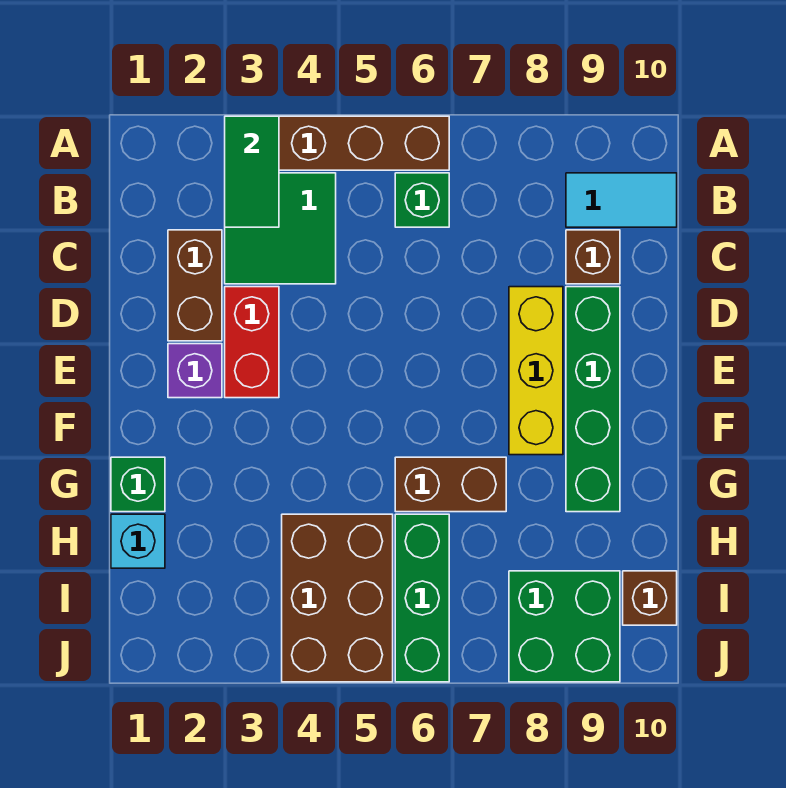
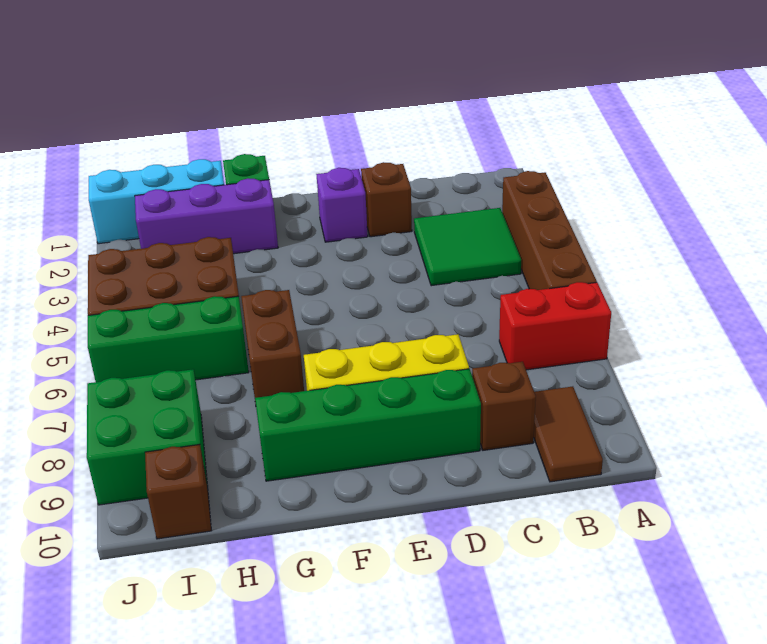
green 1x2 tile [225,116,279,227] -> none
green 1x1 brick [395,173,449,227] -> none
cyan 1x2 tile [566,173,677,227] -> brown 1x2 tile [534,386,603,482]
brown 1x2 brick [168,230,222,341] -> brown 1x1 brick [361,162,412,237]
red 1x2 brick [225,287,279,398] -> red 1x2 brick moved to [499,282,611,370]
none -> purple 1x3 brick [135,178,278,254]
cyan 1x1 brick [111,514,165,568] -> cyan 1x3 brick [89,159,224,244]

